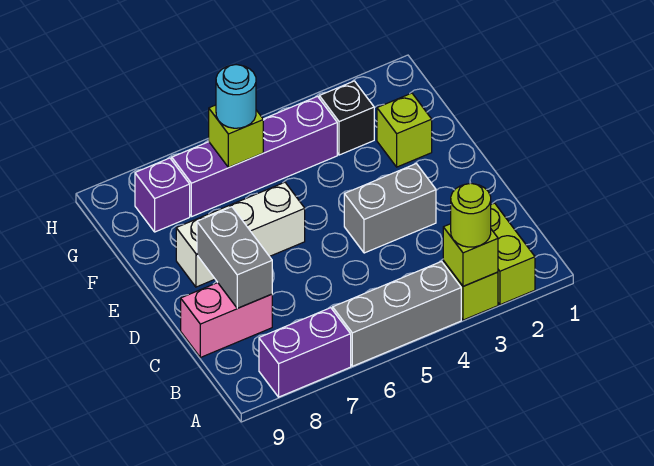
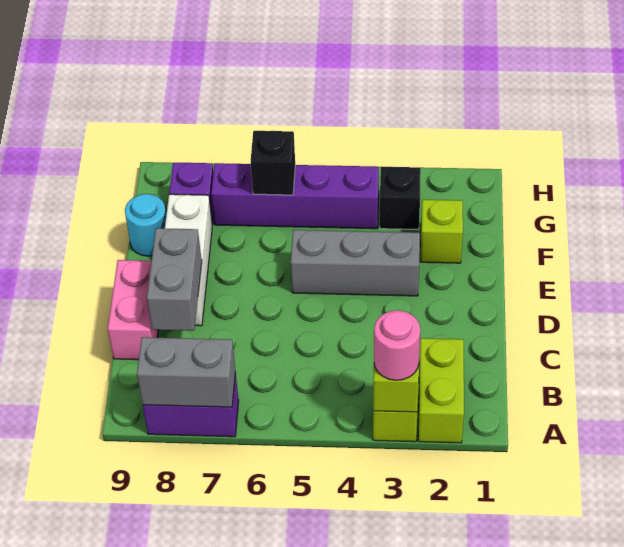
lime 1x1 round brick [451,183,491,247] -> pink 1x1 round brick [374,310,420,380]
grey 1x3 brick [333,262,461,366] -> grey 1x3 brick moved to [291,230,420,296]
pink 1x2 brick [181,283,272,357] -> pink 1x2 brick turned to [108,260,159,360]
grey 1x2 brick [344,164,436,253] -> grey 1x2 brick moved to [137,337,235,407]
white 1x3 brick [176,182,305,287] -> white 1x3 brick turned to [165,194,212,326]
lime 1x1 brick [209,105,263,167] -> black 1x1 brick [251,131,295,195]
cyan 1x1 round brick [216,65,256,128] -> cyan 1x1 round brick moved to [125,194,166,256]

